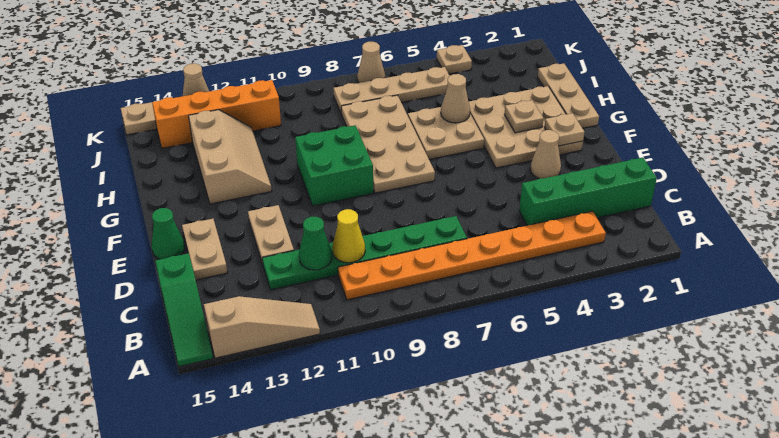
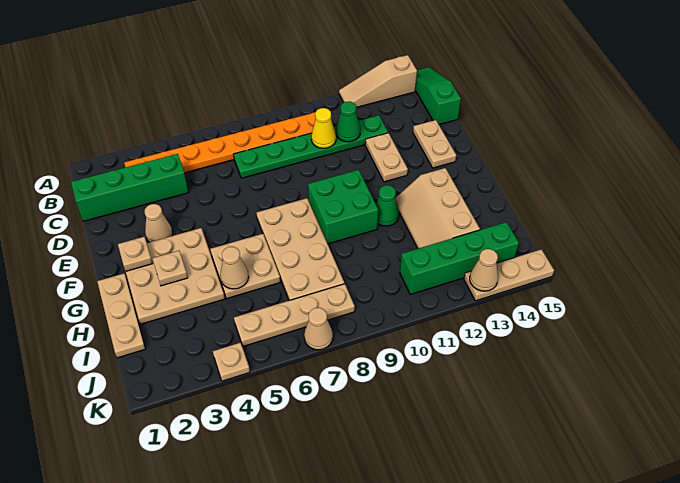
green 1x1 cone [152,208,185,259] -> green 1x1 cone moved to [376,185,399,226]
orange 1x4 brick [152,80,281,148] -> green 1x4 brick [400,222,519,294]

